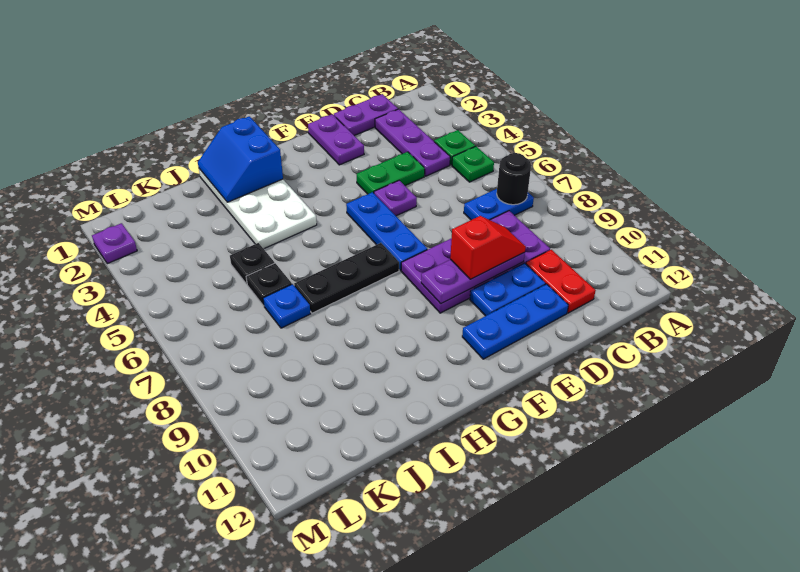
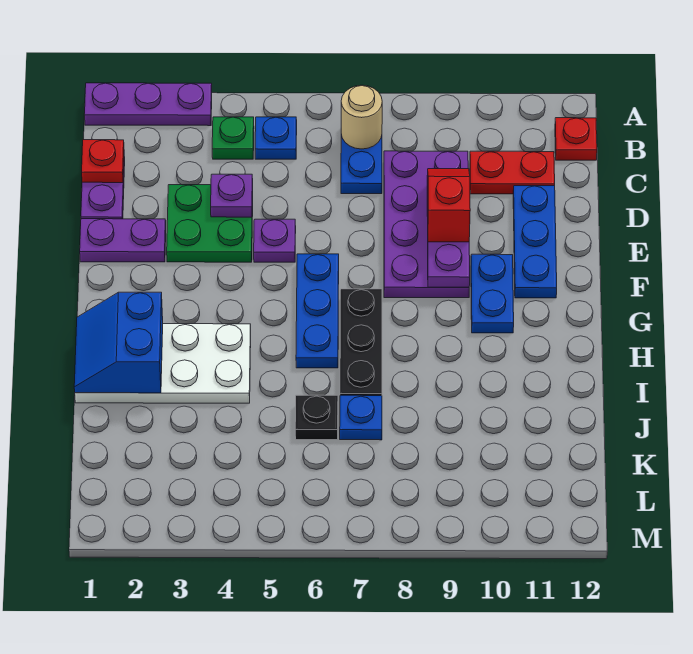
green 1x1 plate [452,146,494,182] -> blue 1x1 plate [255,117,297,159]
black 1x1 round brick [497,153,531,205] -> tan 1x1 round brick [341,85,382,149]
none -> red 1x1 plate [555,118,597,160]
none -> red 1x1 plate [82,140,124,183]
purple 1x3 plate [375,109,450,176] -> purple 1x3 plate moved to [85,83,212,126]
green 1x2 plate [357,152,425,194] -> green 2x2 plate [167,185,253,262]
blue 1x2 plate [470,263,546,316] -> blue 1x2 plate moved to [471,254,514,333]
blue 1x3 plate [346,192,427,270] -> blue 1x3 plate turned to [296,254,339,368]
blue 2x2 slope [198,116,283,202] -> blue 2x2 slope turned to [74,292,163,393]
black 1x1 plate [230,243,274,284] -> none
purple 1x1 plate [92,223,137,264] -> purple 1x1 plate moved to [211,174,253,217]

